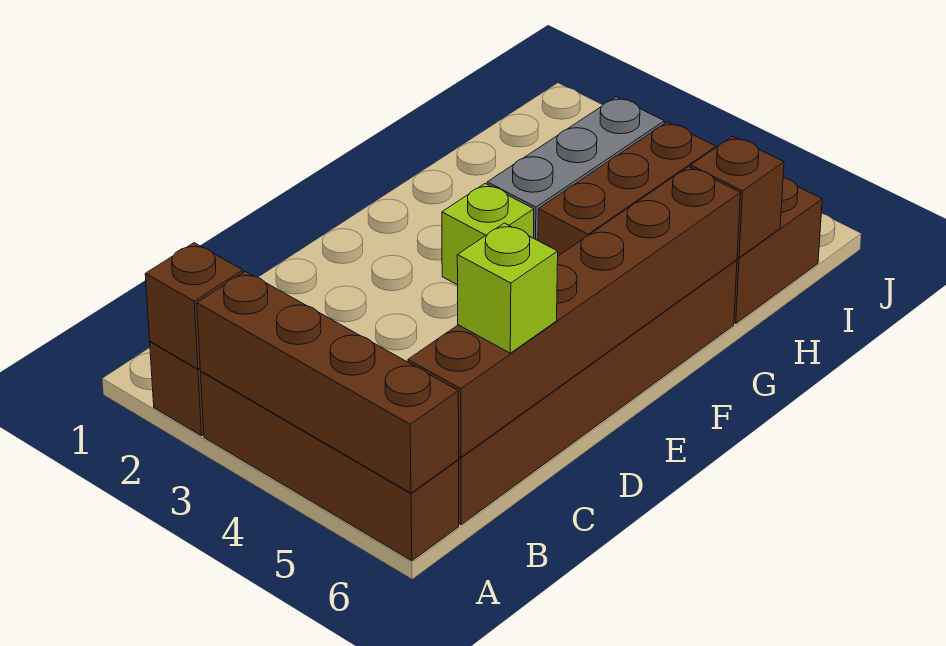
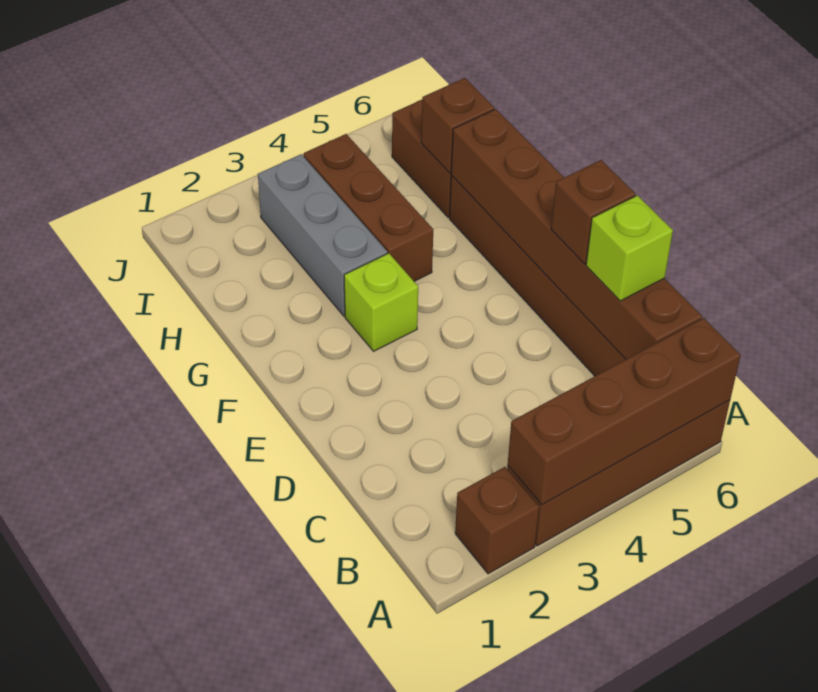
brown 1x1 brick [145,243,243,369] -> brown 1x1 brick moved to [551,160,635,264]

